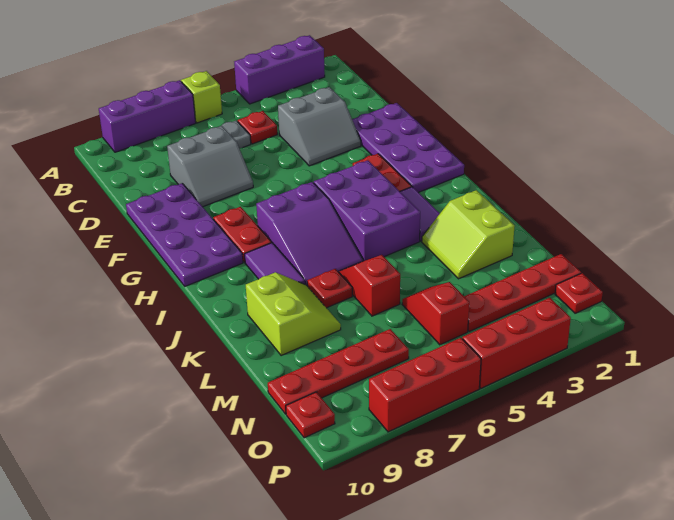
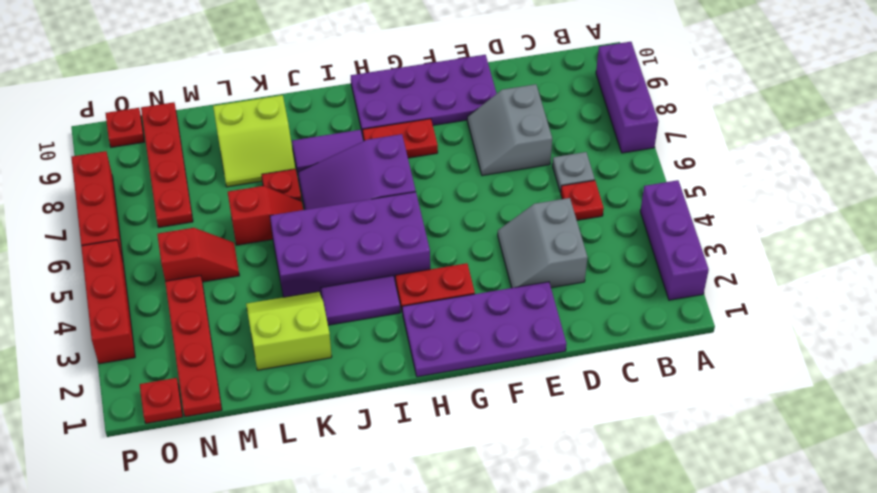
lime 1x1 brick [181,71,222,123] -> none
purple 2x3 brick [314,160,420,261] -> purple 2x4 brick [270,192,430,297]

